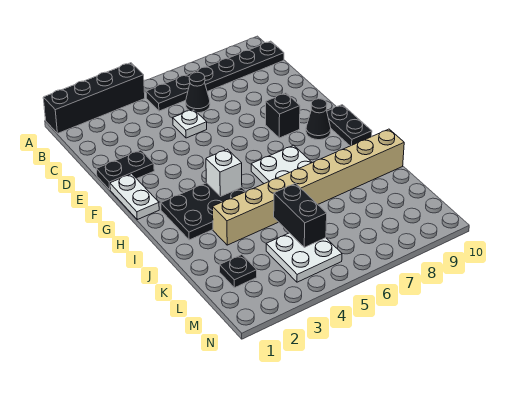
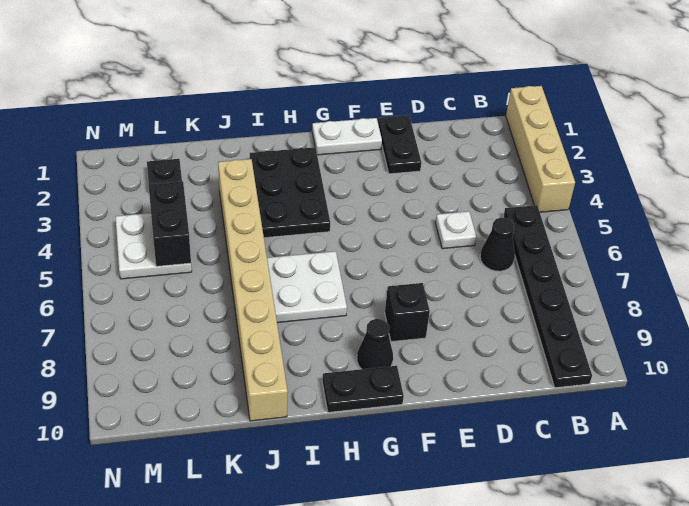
black 1x4 brick [43,63,145,134] -> tan 1x4 brick [506,86,575,212]
white 1x1 brick [206,149,242,196] -> none
black 1x2 brick [274,183,327,247] -> black 1x2 brick turned to [149,181,191,266]

